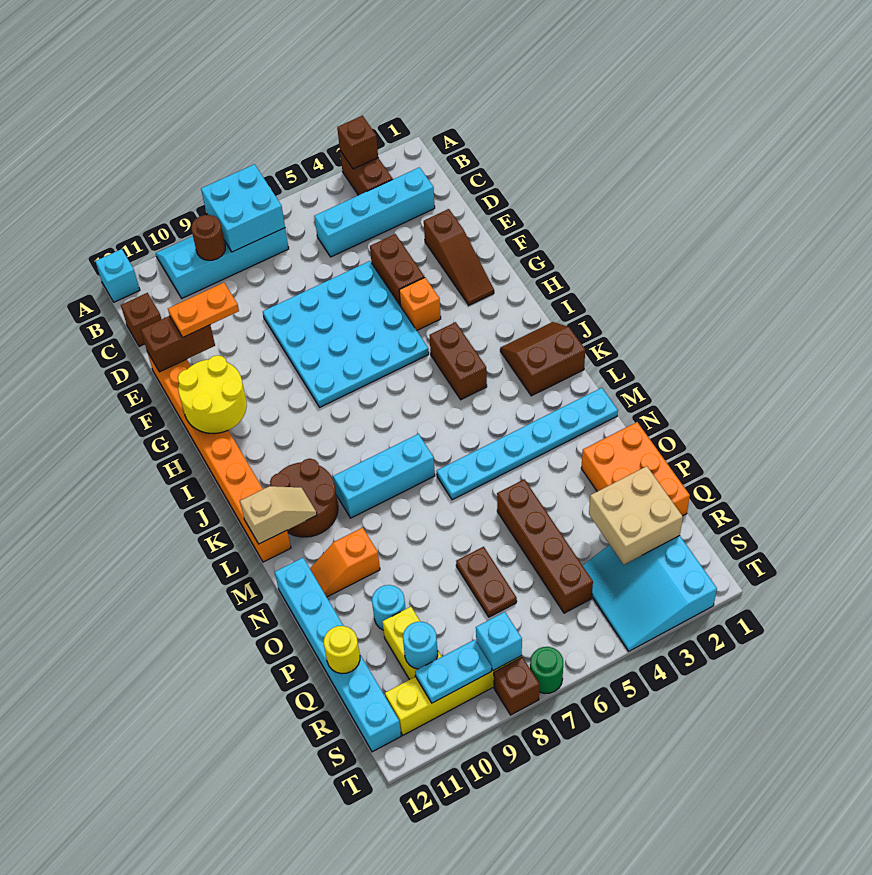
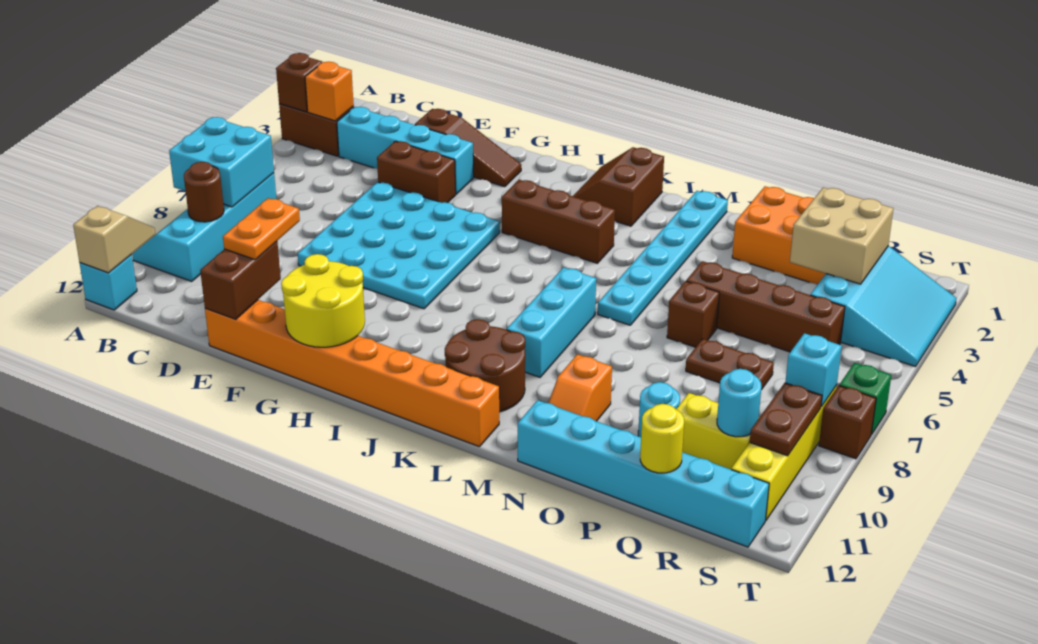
cyan 1x4 brick [314,167,435,257] -> cyan 1x4 brick turned to [337,107,474,194]
brown 1x1 brick [121,293,161,347] -> brown 1x1 brick moved to [667,281,719,347]
orange 1x1 brick [399,278,441,330] -> orange 1x1 brick moved to [305,62,354,121]
brown 1x2 brick [429,322,487,400] -> brown 1x3 brick [502,180,615,263]
tan 1x2 slope [240,486,317,544] -> tan 1x2 slope moved to [73,206,155,273]
cyan 3x3 slope [583,536,717,651] -> cyan 3x3 slope turned to [811,246,956,367]
cyan 1x2 plate [415,640,491,703] -> brown 1x2 plate [750,383,822,456]
green 1x1 round brick [530,647,563,693] -> green 1x1 brick [839,363,891,435]

